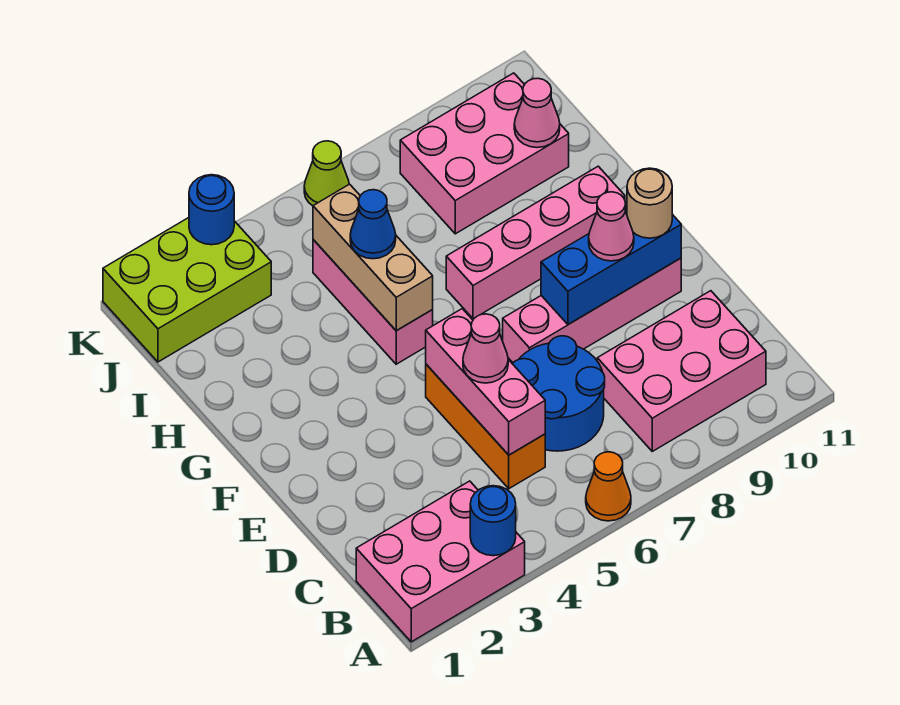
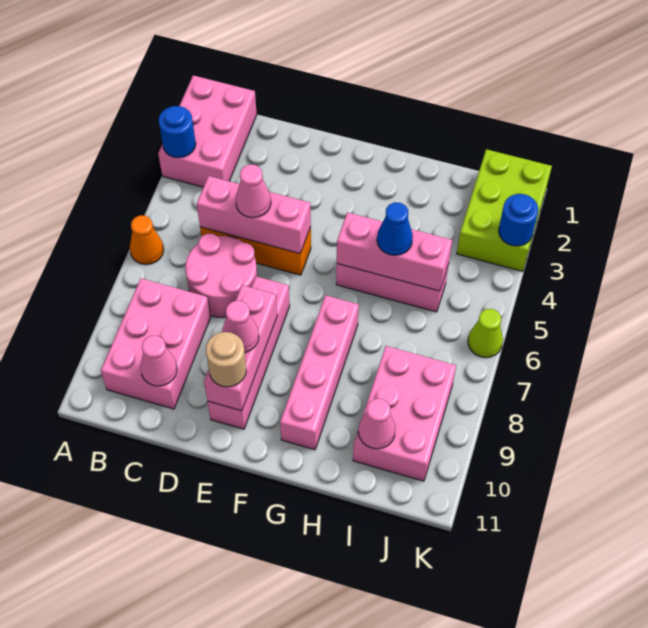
blue 2x2 round brick [512,336,605,451] -> pink 2x2 round brick [185,234,257,318]
none -> pink 1x1 cone [140,336,177,386]
blue 1x3 brick [541,211,681,325] -> pink 1x3 brick [204,285,277,411]
tan 1x3 brick [313,184,433,331] -> pink 1x3 brick [337,212,452,291]

